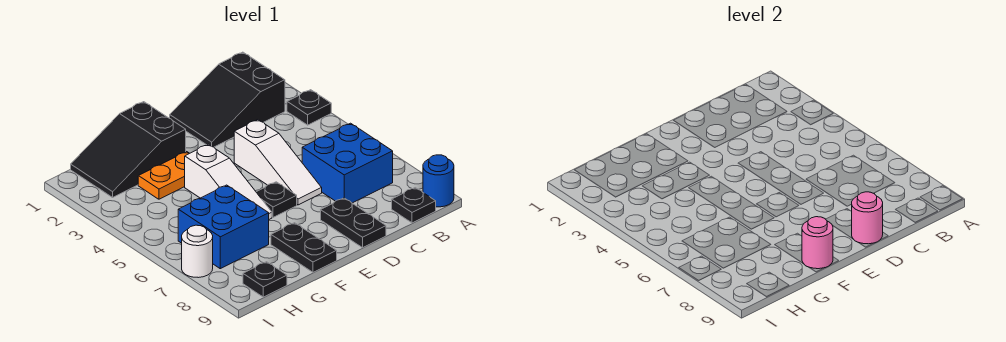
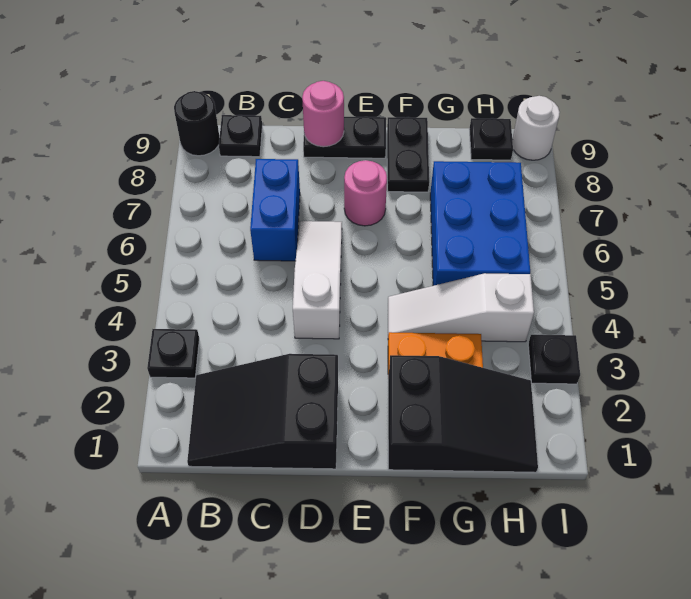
blue 1x1 round brick [423,155,454,207] -> black 1x1 round brick [174,91,220,156]
black 2x3 slope [170,52,285,147] -> black 2x3 slope turned to [187,354,338,469]
blue 2x2 brick [302,123,393,203] -> blue 1x2 brick [250,159,300,261]
black 1x2 plate [321,198,386,248] -> black 1x2 plate turned to [303,117,386,158]
black 1x1 plate [256,182,297,217] -> black 1x1 plate moved to [528,335,580,384]
white 1x3 slope [185,144,272,219] -> white 1x3 slope turned to [388,273,534,342]
pink 1x1 round brick [802,217,833,269] -> pink 1x1 round brick moved to [344,160,387,226]
blue 2x2 brick [178,185,269,269] -> blue 2x3 brick [430,161,530,286]
white 1x1 round brick [182,225,213,278] -> white 1x1 round brick moved to [512,96,560,160]

